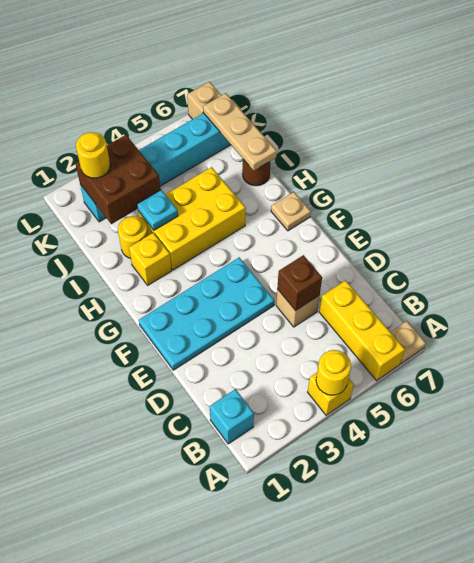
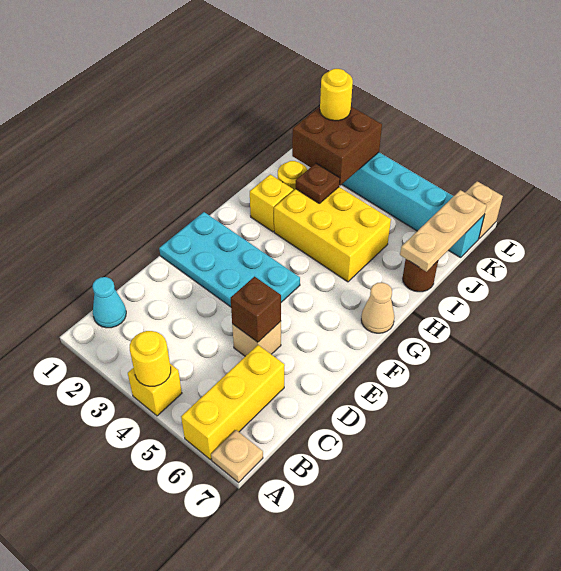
cyan 1x1 brick [210,389,254,444] -> cyan 1x1 cone [93,277,126,328]
tan 1x1 plate [271,192,311,231] -> tan 1x1 cone [361,283,394,333]
cyan 1x1 plate [137,190,178,230] -> brown 1x1 plate [296,163,340,203]

